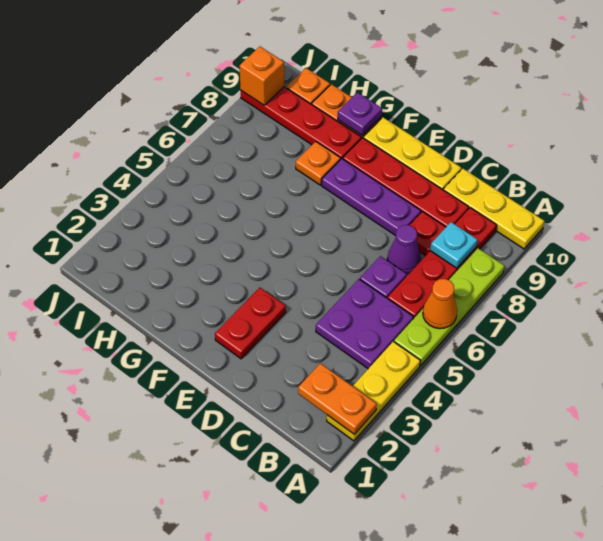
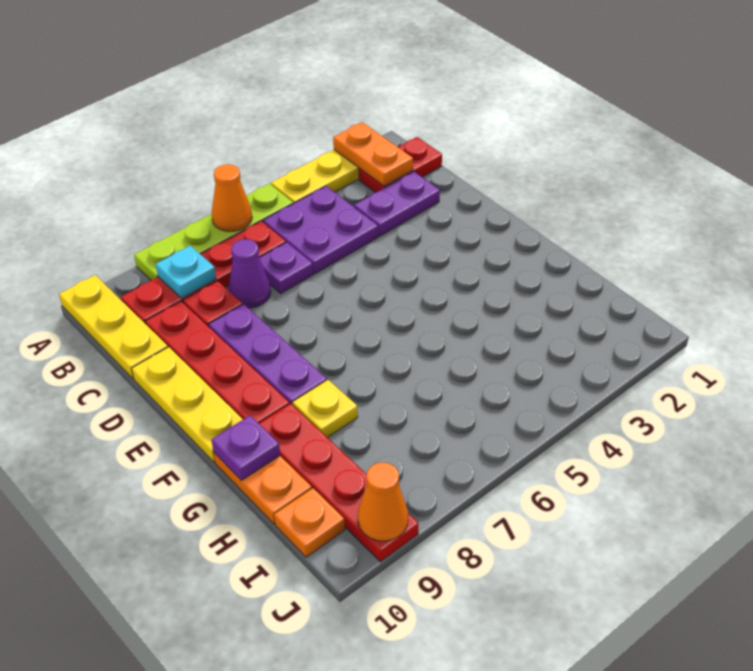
none -> purple 1x2 plate [354,172,440,236]
red 1x2 plate [215,288,286,359] -> red 1x2 plate moved to [359,137,442,192]
orange 1x1 plate [296,142,341,185] -> yellow 1x1 plate [293,380,358,438]
orange 1x1 brick [239,47,284,105] -> orange 1x1 cone [358,462,408,541]

